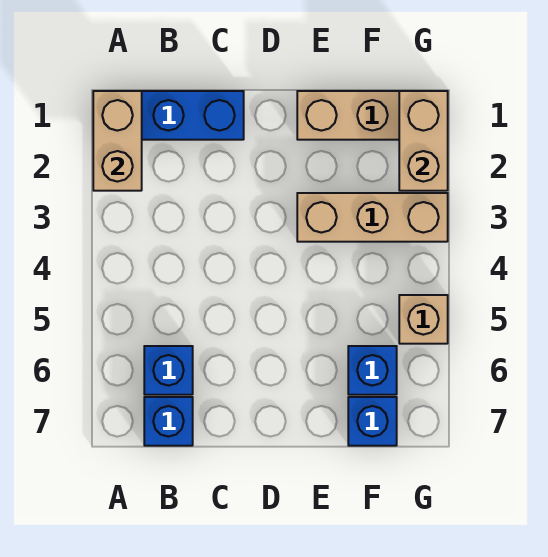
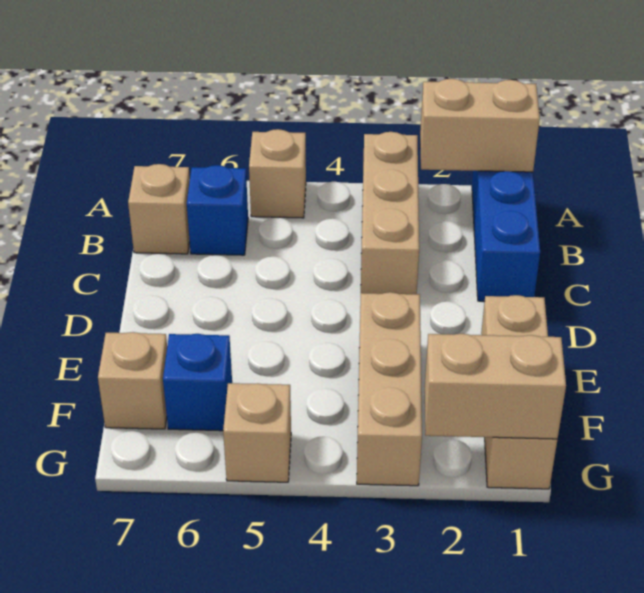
none -> tan 1x3 brick [361,132,419,294]
none -> tan 1x1 brick [249,129,306,218]
blue 1x1 brick [144,397,193,446] -> tan 1x1 brick [128,164,190,254]
blue 1x1 brick [348,397,397,446] -> tan 1x1 brick [98,332,167,429]

